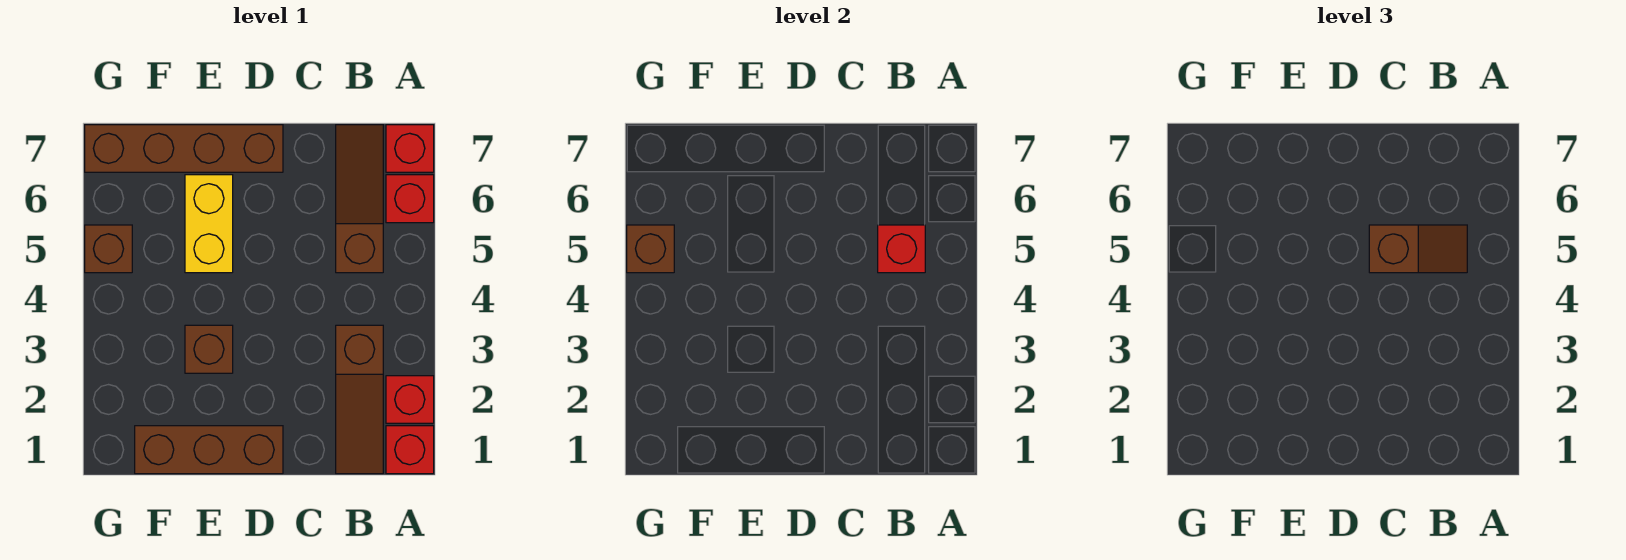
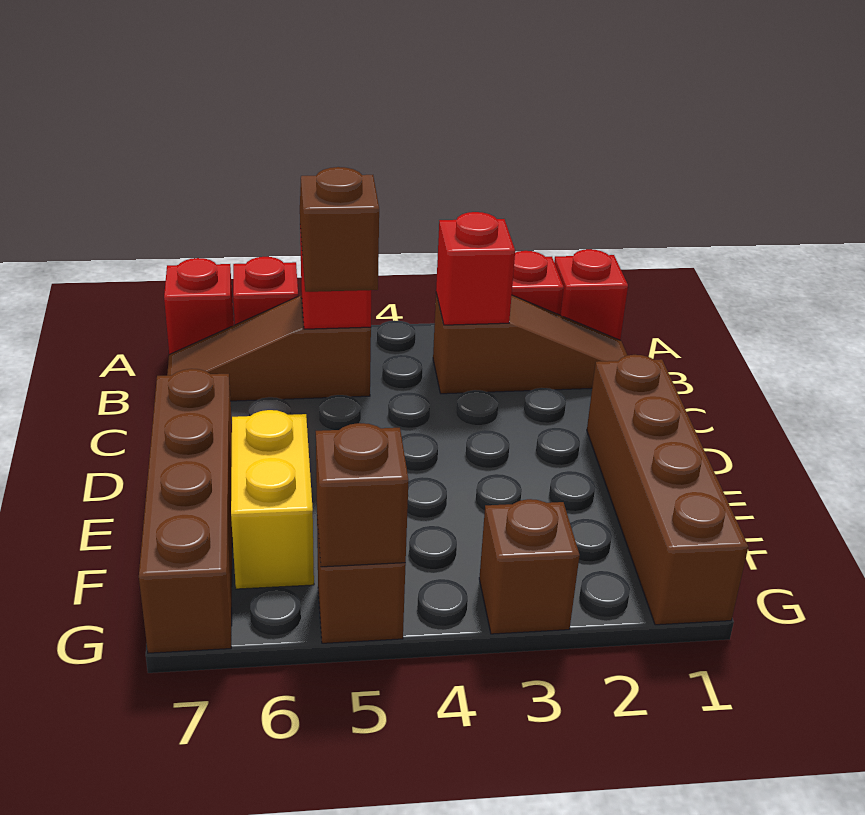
none -> red 1x1 brick [436,212,515,325]
brown 1x3 brick [135,426,283,474] -> brown 1x4 brick [587,355,748,625]
brown 1x1 brick [185,325,233,373] -> brown 1x1 brick moved to [479,499,580,634]
yellow 1x2 brick [185,175,233,273] -> yellow 1x2 brick turned to [231,410,314,589]

